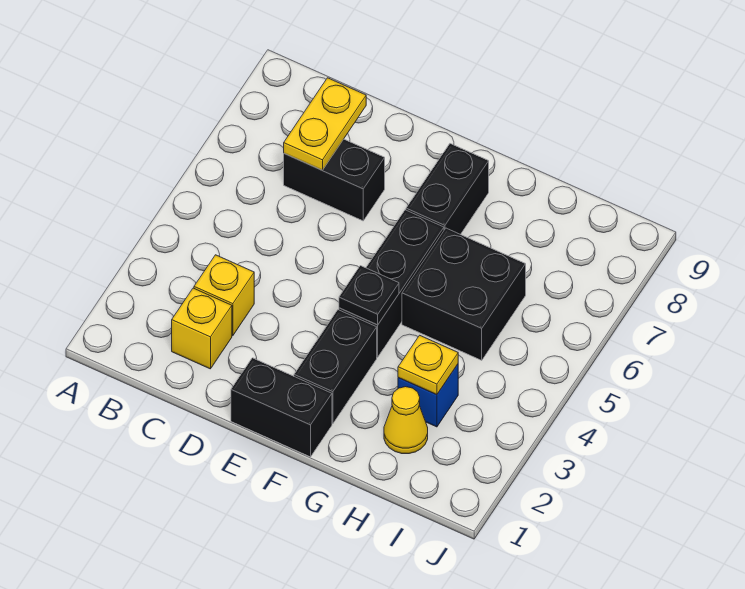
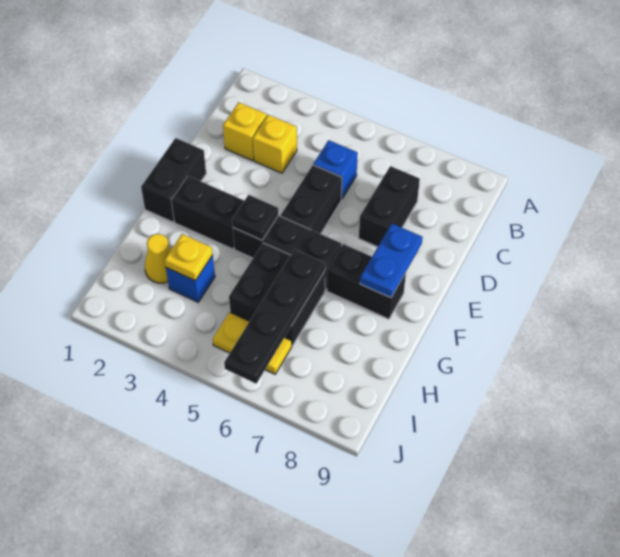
none -> blue 1x1 brick [313,140,358,199]
yellow 1x2 plate [284,78,366,170] -> yellow 1x2 plate moved to [213,312,292,374]
none -> black 1x2 brick [281,165,342,234]
none -> blue 1x2 plate [360,224,423,298]
none -> black 1x4 plate [224,249,325,383]

